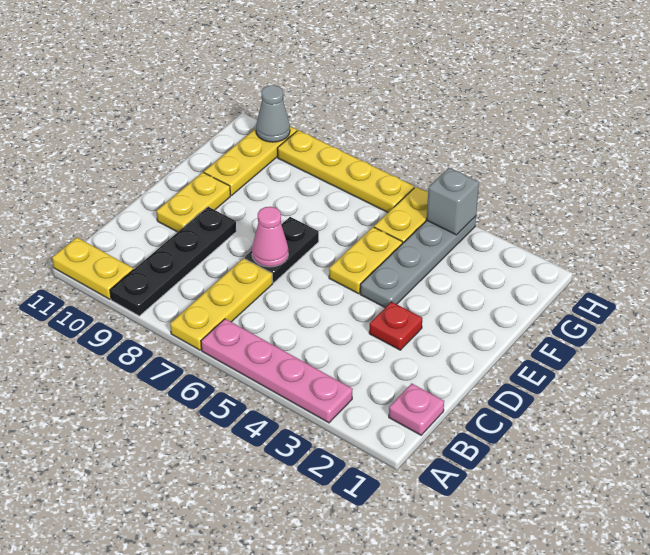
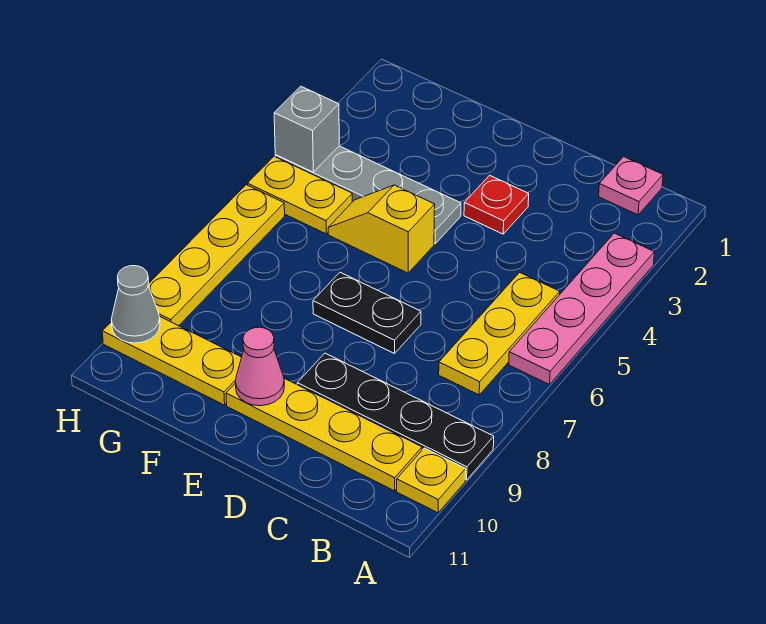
yellow 1x3 plate [170,258,273,350] -> yellow 1x3 plate turned to [439,272,560,395]
yellow 1x2 plate [52,237,133,299] -> yellow 1x1 plate [397,448,466,513]
pink 1x1 cone [252,207,288,267] -> pink 1x1 cone moved to [235,327,284,406]
yellow 1x2 plate [156,172,230,232] -> yellow 1x4 plate [226,378,422,491]
yellow 1x2 plate [329,227,403,294] -> yellow 1x2 slope [328,185,435,273]

